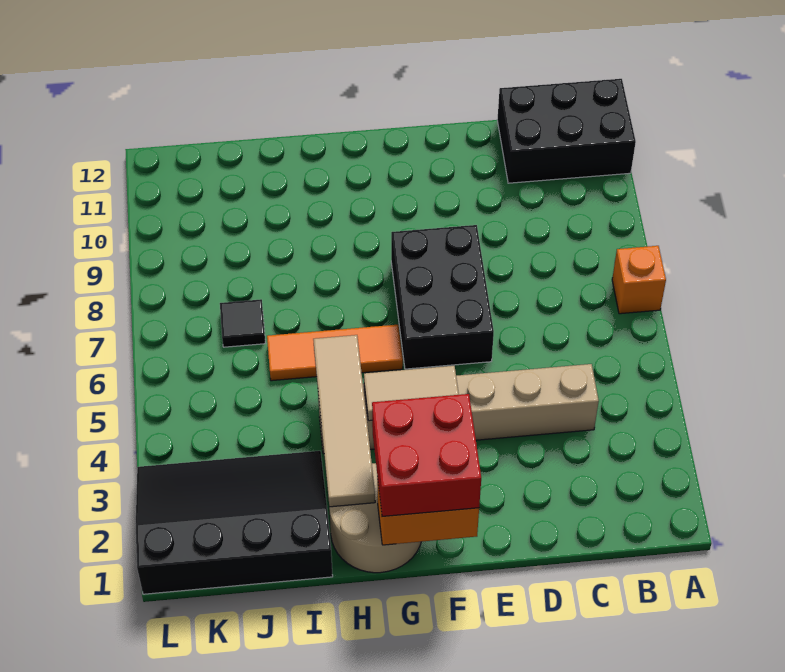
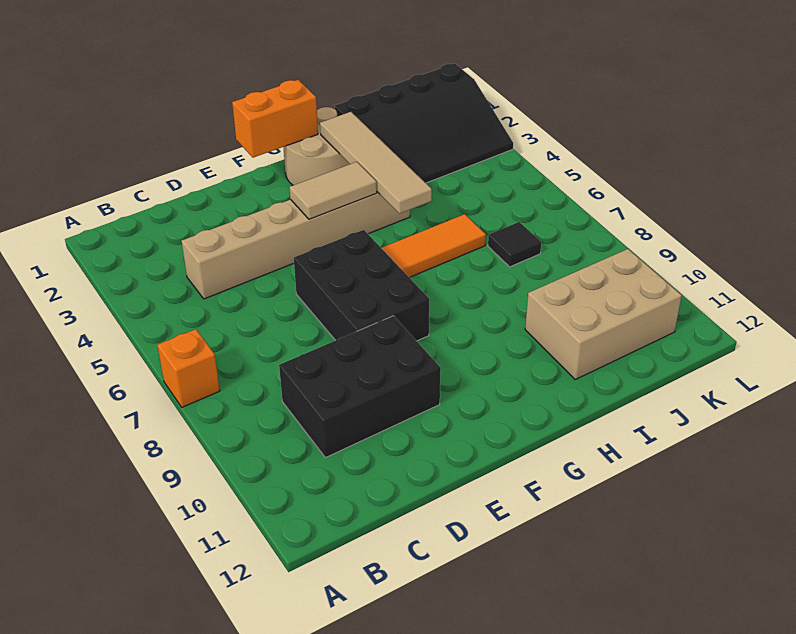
black 2x3 brick [497,79,636,183] -> black 2x3 brick moved to [279,316,441,458]
red 2x2 brick [372,394,481,517] -> none
none -> tan 2x3 brick [525,249,682,380]

